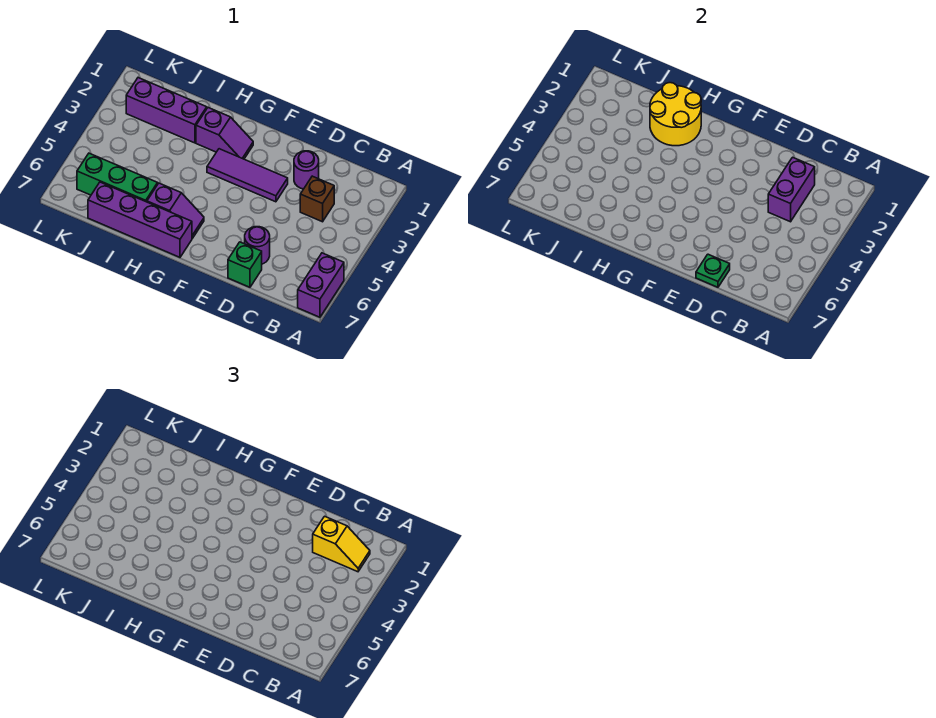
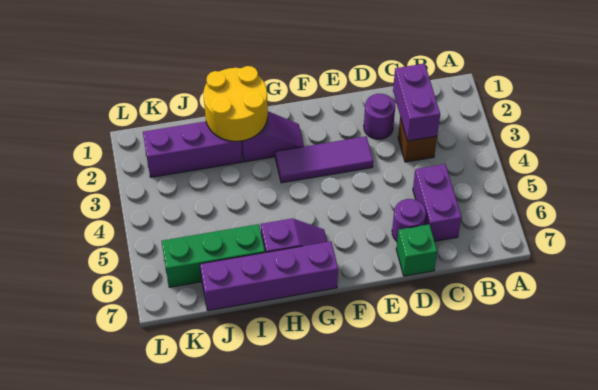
purple 1x2 brick [298,253,344,317] -> purple 1x2 brick moved to [413,164,462,241]
yellow 1x2 slope [313,516,370,572] -> none
green 1x1 plate [696,254,730,287] -> none

